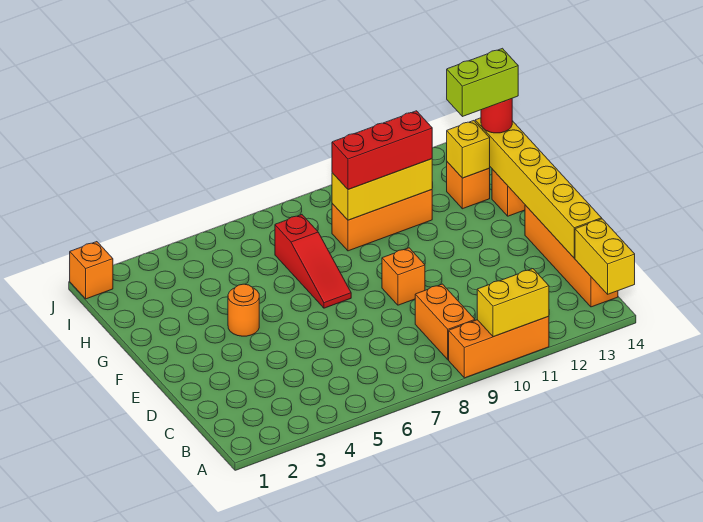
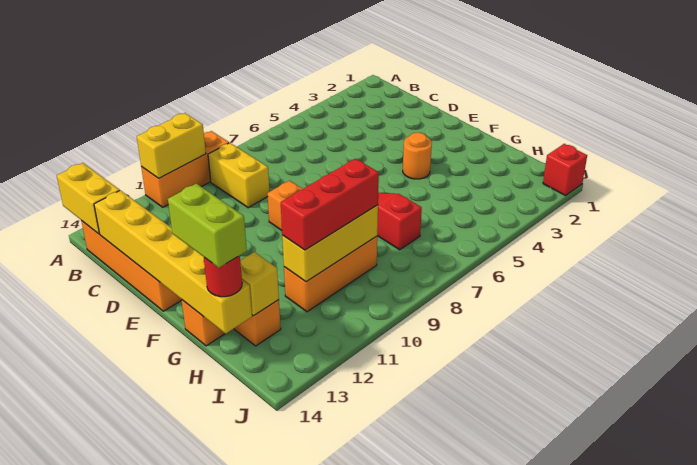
orange 1x2 brick [415,284,475,360] -> yellow 1x2 brick [208,143,270,208]
lime 1x2 brick [447,48,518,117] -> lime 1x2 brick turned to [168,183,247,268]
orange 1x1 brick [70,242,113,299] -> red 1x1 brick [543,144,587,196]

